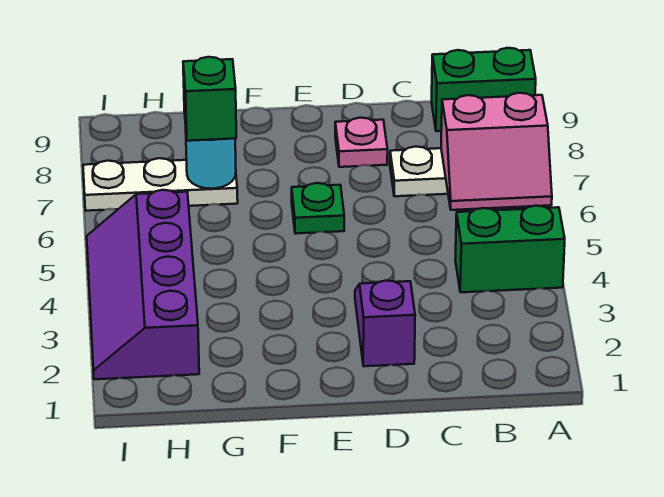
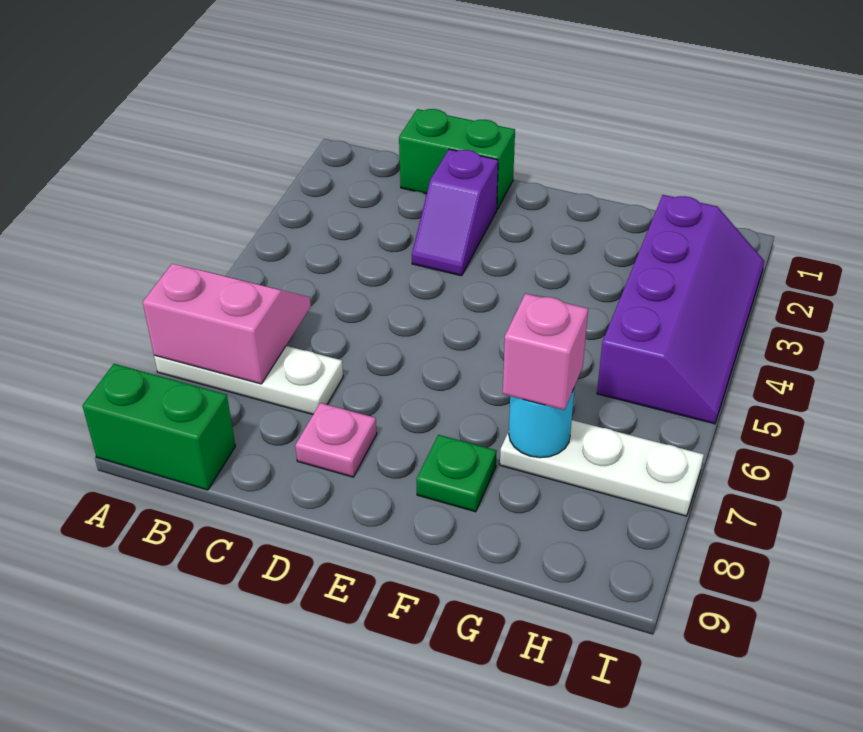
green 1x2 brick [455,206,565,292] -> green 1x2 brick moved to [399,109,515,209]
green 1x1 plate [292,183,344,234] -> green 1x1 plate moved to [416,435,497,512]
green 1x1 brick [183,57,236,141] -> pink 1x1 brick [503,294,588,410]

